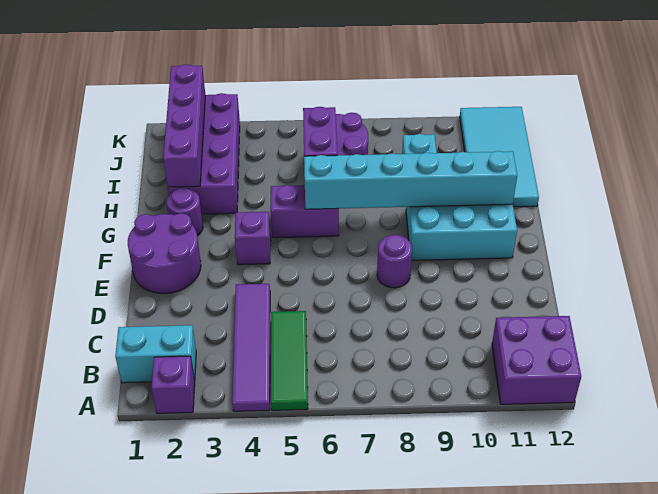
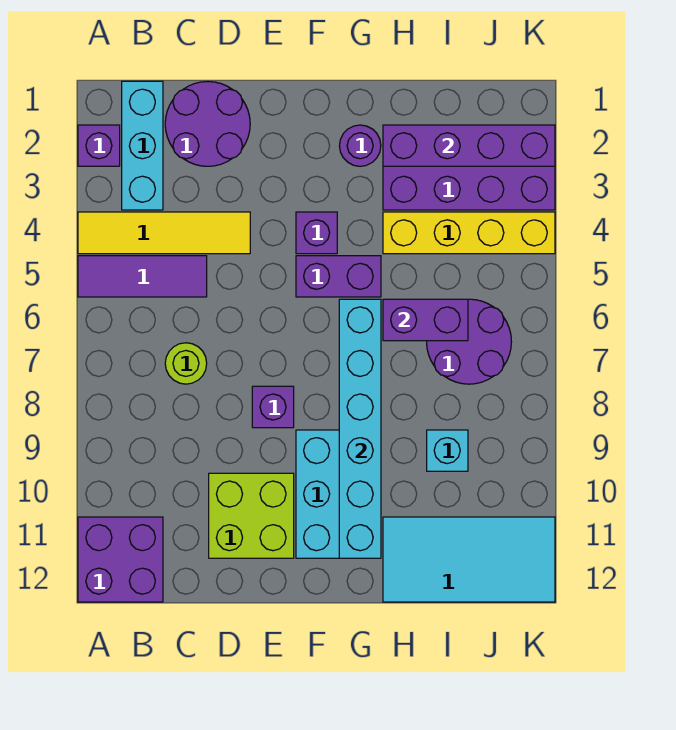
purple 1x4 tile [232,284,270,411] -> yellow 1x4 tile [78,212,250,254]
green 1x3 tile [271,311,308,410] -> purple 1x3 tile [78,256,207,297]
cyan 1x2 brick [115,325,196,383] -> cyan 1x3 brick [122,81,163,210]
none -> lime 1x1 round brick [165,343,207,384]
none -> lime 2x2 brick [209,473,294,558]
purple 2x2 round brick [128,213,201,294] -> purple 2x2 round brick moved to [165,82,250,166]
purple 1x1 round brick [377,235,412,288] -> purple 1x1 brick [252,386,294,428]
purple 1x2 brick [270,185,339,238] -> purple 1x2 brick turned to [296,256,381,297]
none -> yellow 1x4 brick [383,212,555,254]

